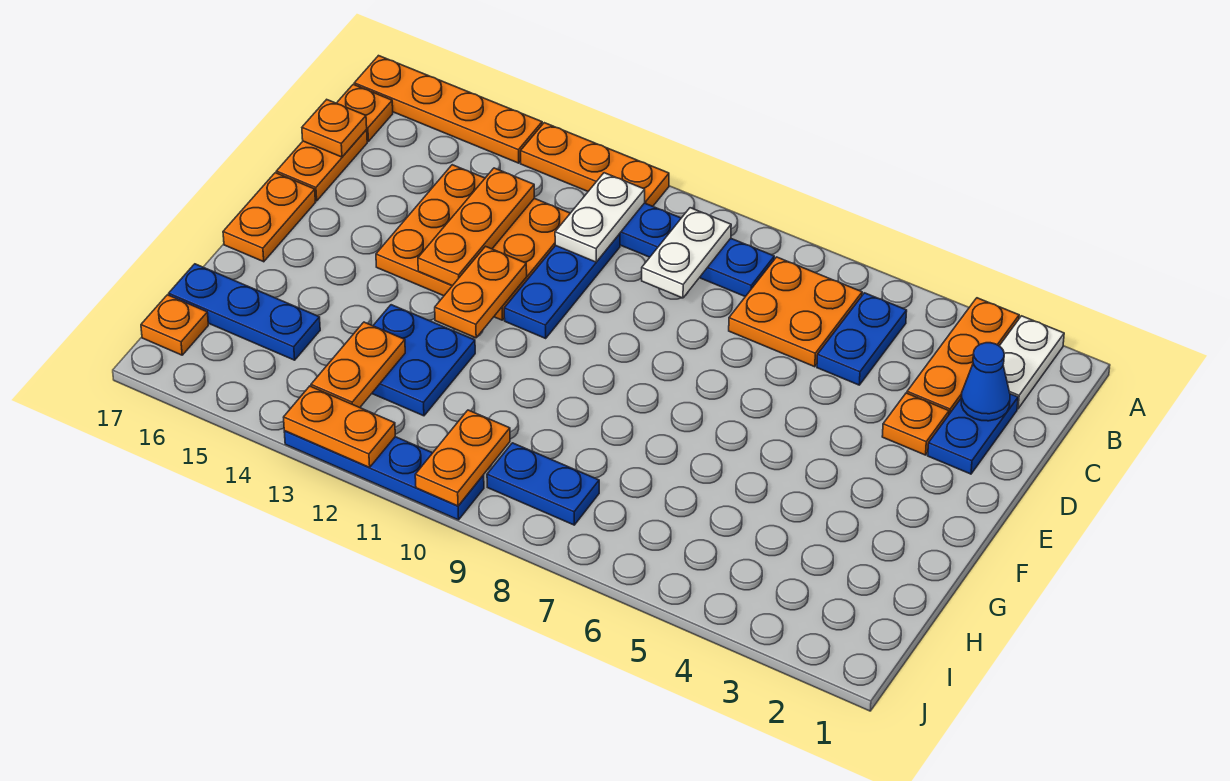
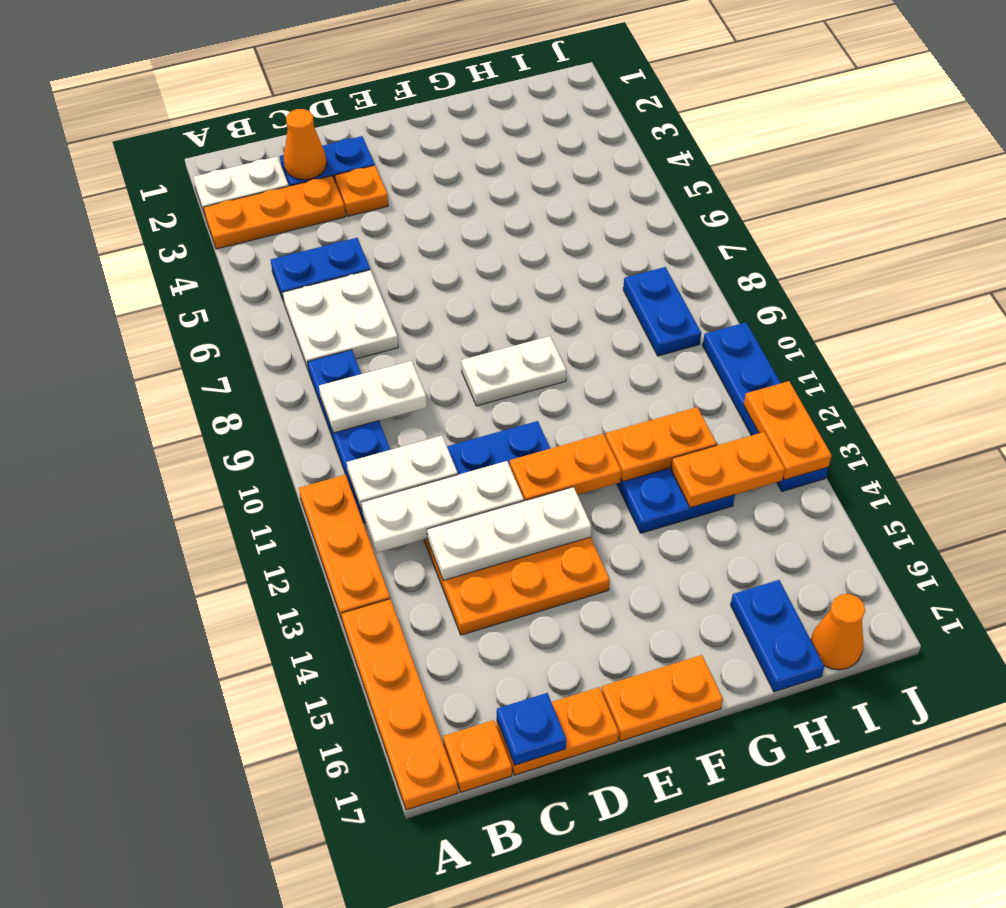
orange 2x2 plate [729,257,862,367] -> white 2x2 plate [283,270,398,371]
none -> white 1x3 plate [361,461,524,553]
blue 1x1 cone [961,343,1010,421] -> orange 1x1 cone [284,109,327,180]
orange 1x3 plate [418,168,534,286] -> white 1x3 plate [427,487,591,580]
orange 1x1 plate [302,100,367,157] -> blue 1x1 plate [497,693,566,765]
none -> white 1x2 plate [461,336,566,406]
blue 1x3 plate [169,264,320,360] -> blue 1x2 plate [731,580,824,692]
orange 1x2 plate [415,410,510,506] -> orange 1x2 plate moved to [605,407,716,481]
orange 1x1 plate [141,295,208,355] -> orange 1x1 cone [811,594,865,670]

